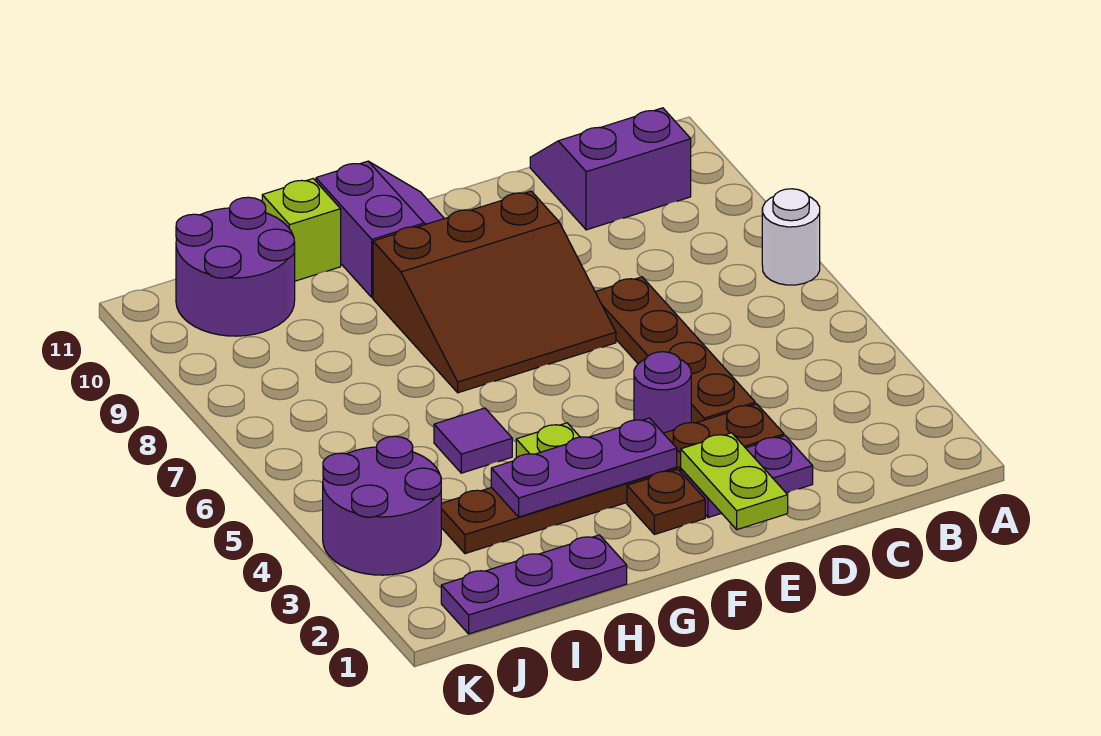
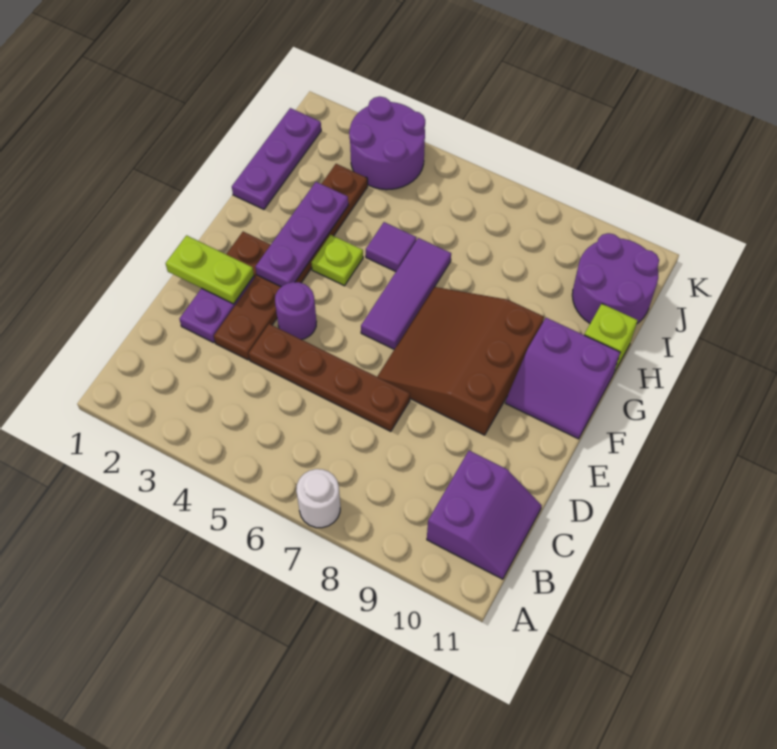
none -> purple 1x3 tile [361,238,451,349]

